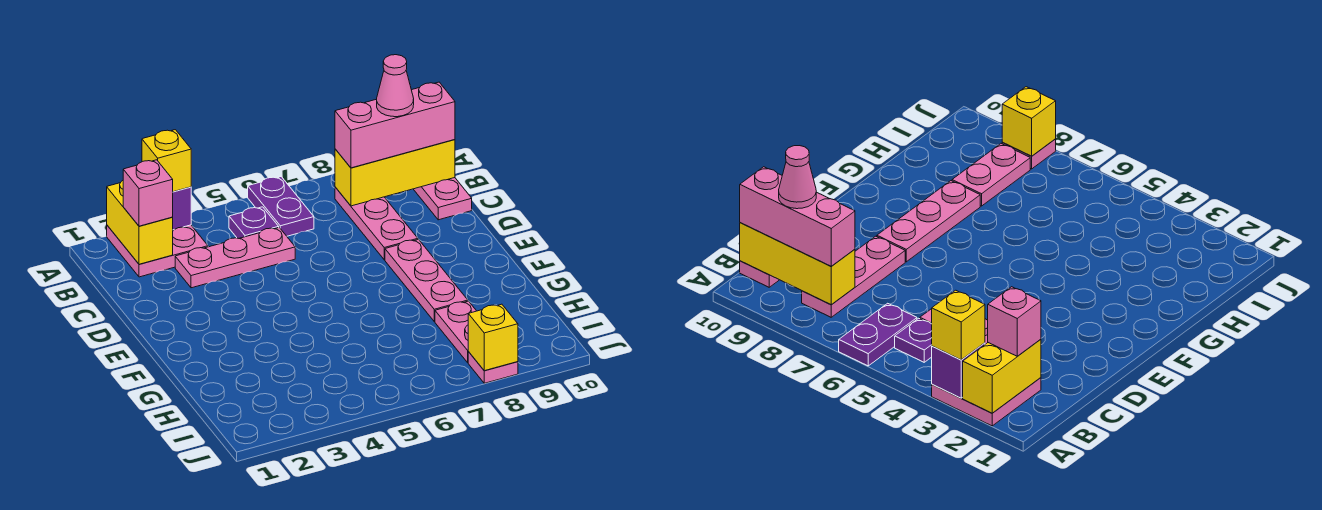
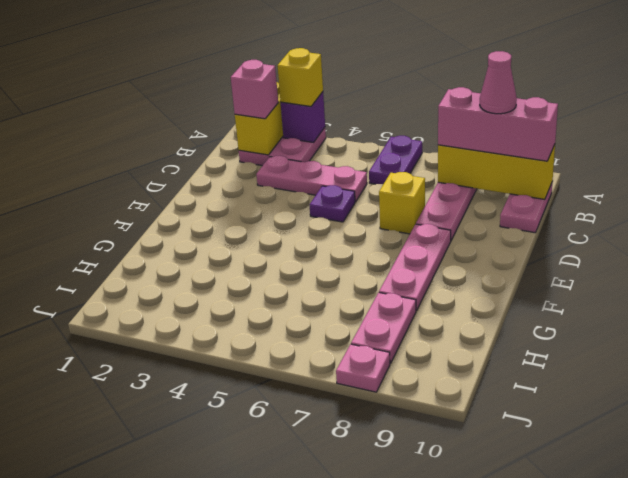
purple 1x1 plate [229,207,279,238] -> purple 1x1 plate moved to [309,185,355,222]
yellow 1x1 brick [468,304,518,371] -> yellow 1x1 brick moved to [379,172,425,234]

